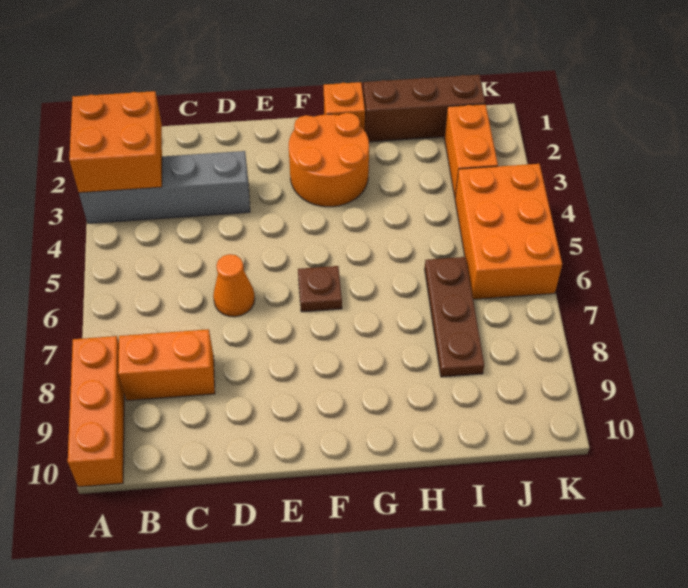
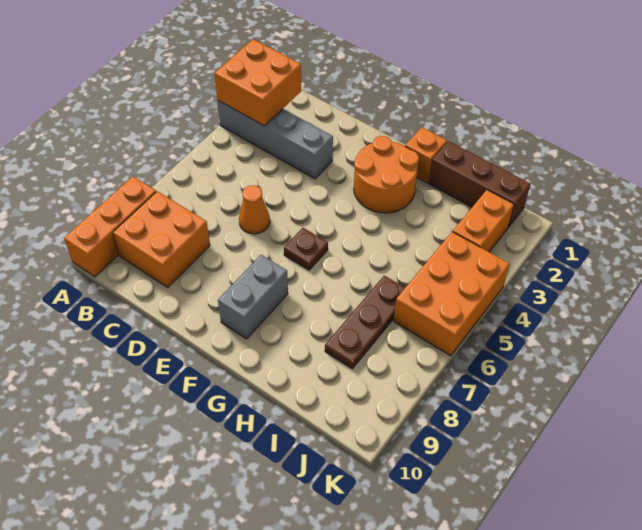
orange 1x2 brick [118,329,215,401] -> orange 2x2 brick [113,191,210,287]
none -> grey 1x2 brick [218,255,288,339]

